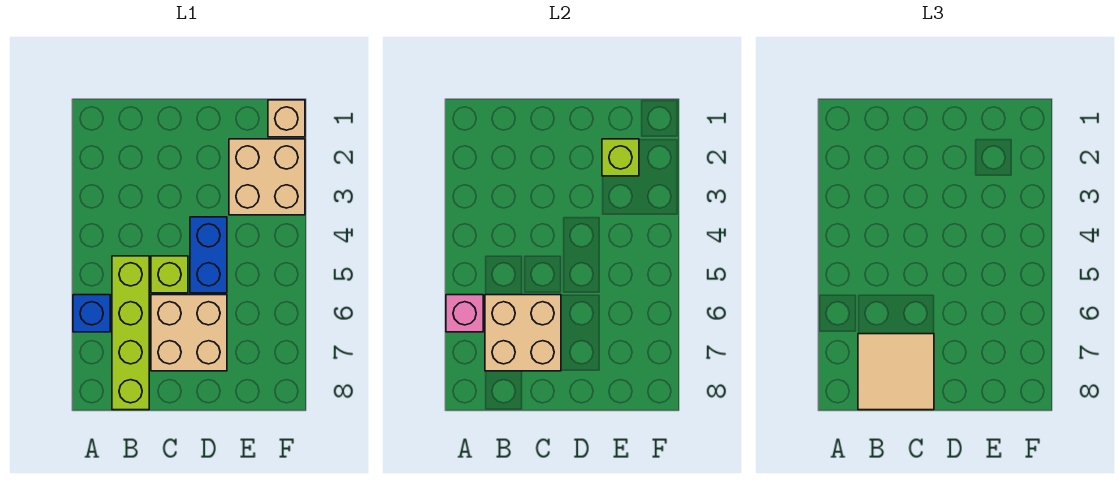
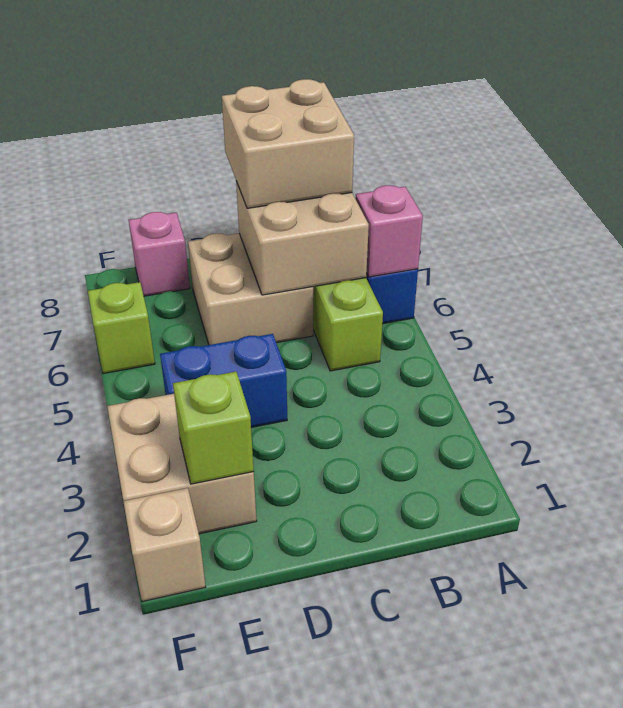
tan 2x2 tile [858,334,934,410] -> tan 2x2 brick [222,79,354,208]
lime 1x1 brick [151,256,188,293] -> lime 1x1 brick moved to [88,282,155,374]
blue 1x2 brick [190,217,227,293] -> blue 1x2 brick turned to [160,334,287,427]
none -> pink 1x1 brick [129,212,190,296]

